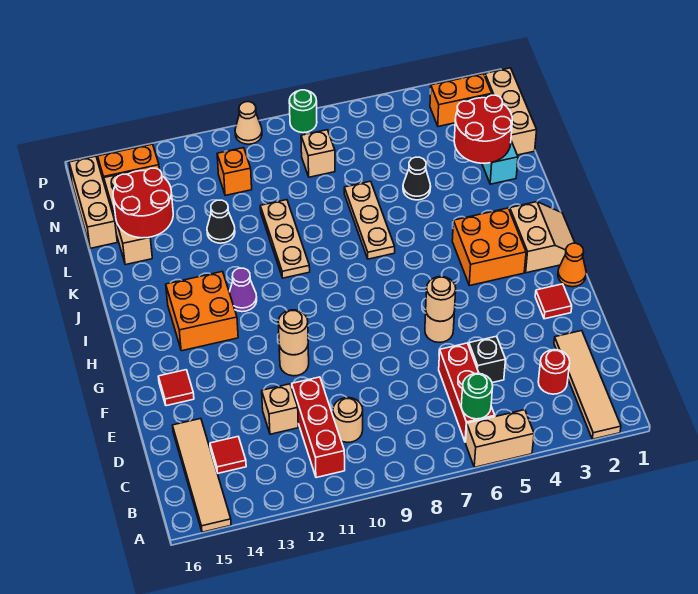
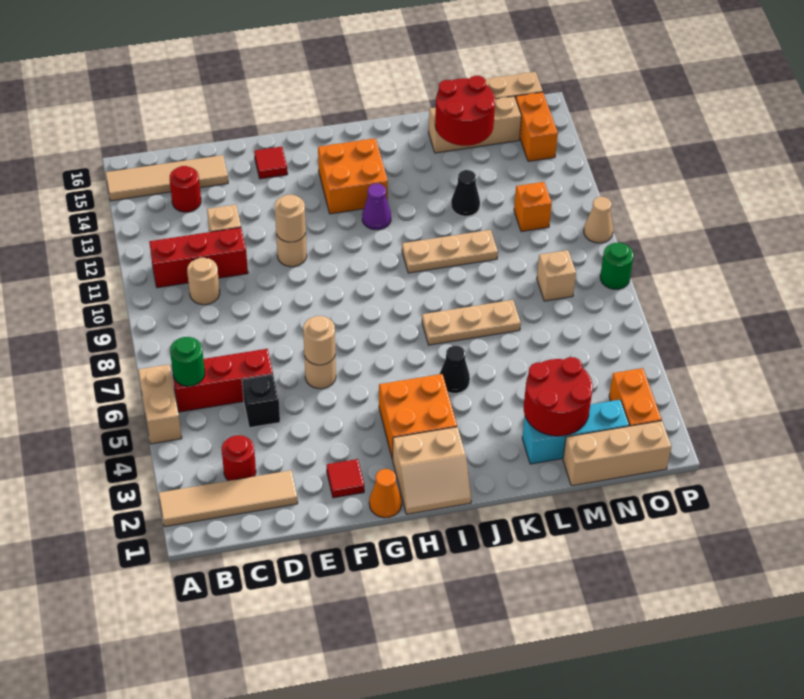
red 1x1 tile [210,437,246,474] -> red 1x1 round brick [170,166,201,212]
black 1x1 cone [403,157,431,200] -> black 1x1 cone moved to [440,346,470,393]

